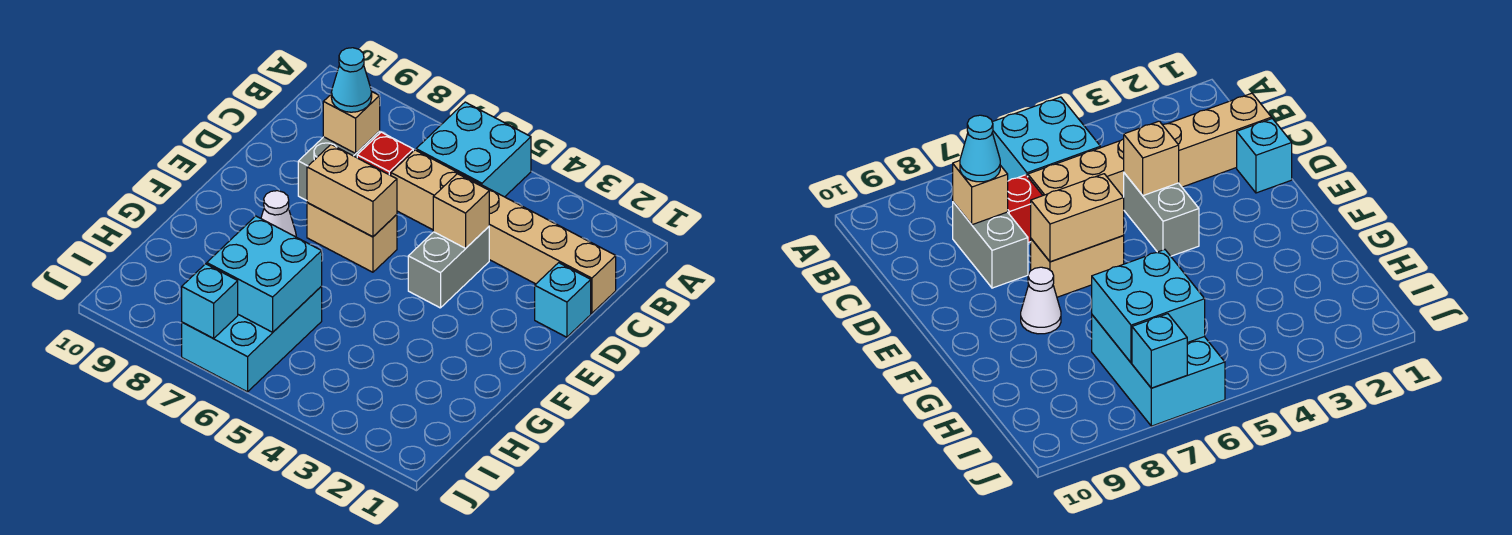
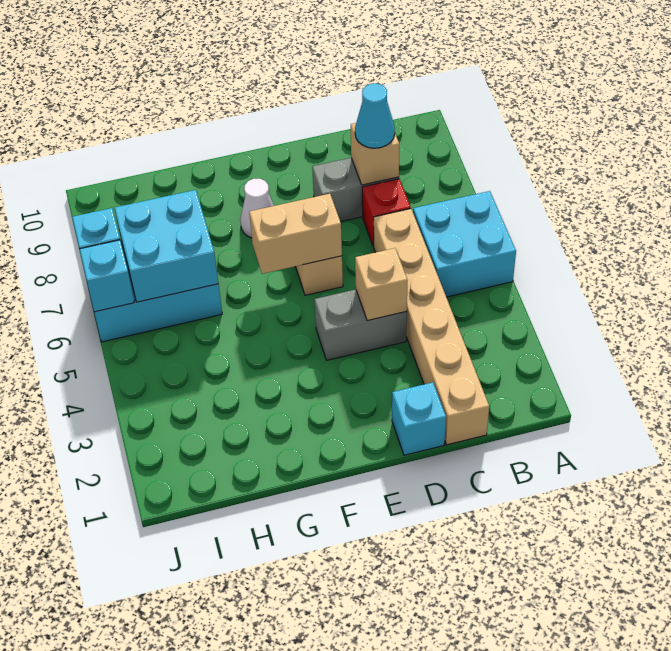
tan 1x2 brick [307,145,397,237] -> tan 1x2 brick turned to [249,194,342,274]
none -> cyan 1x1 brick [80,240,134,312]

